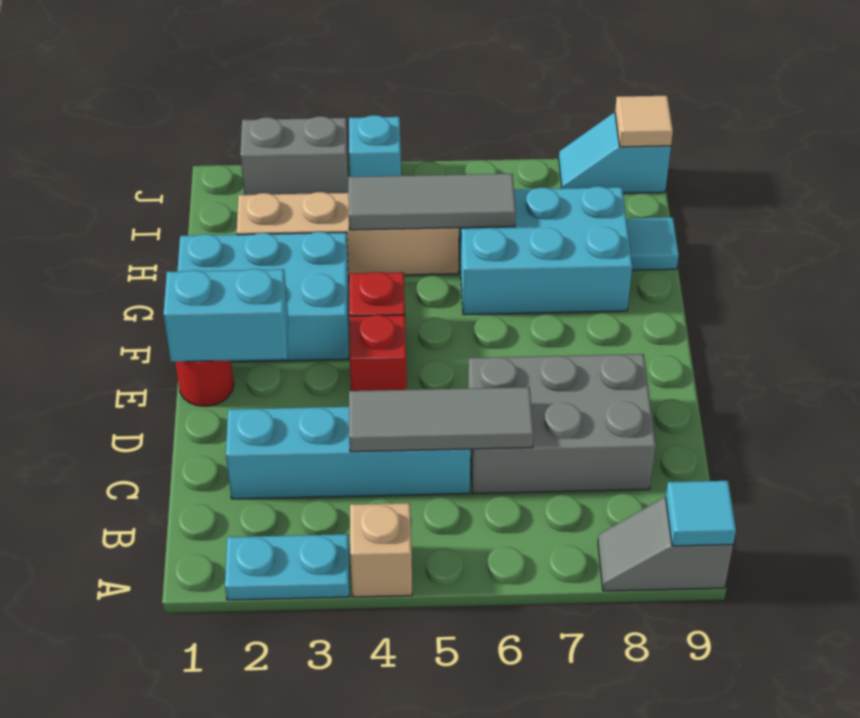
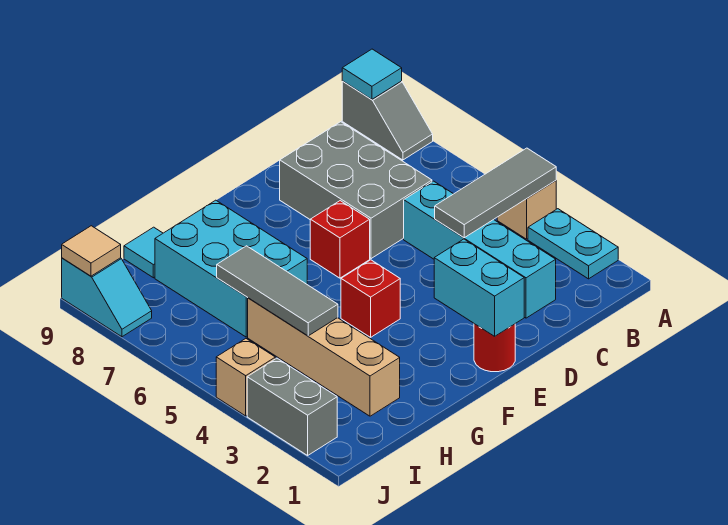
grey 1x3 tile [349,387,533,452] -> grey 1x3 tile turned to [435,148,556,238]
red 1x1 brick [349,315,407,391] -> red 1x1 brick moved to [310,201,370,278]
cyan 2x3 brick [177,232,349,362] -> none
cyan 1x1 brick [349,115,401,177] -> tan 1x1 brick [216,339,275,416]

